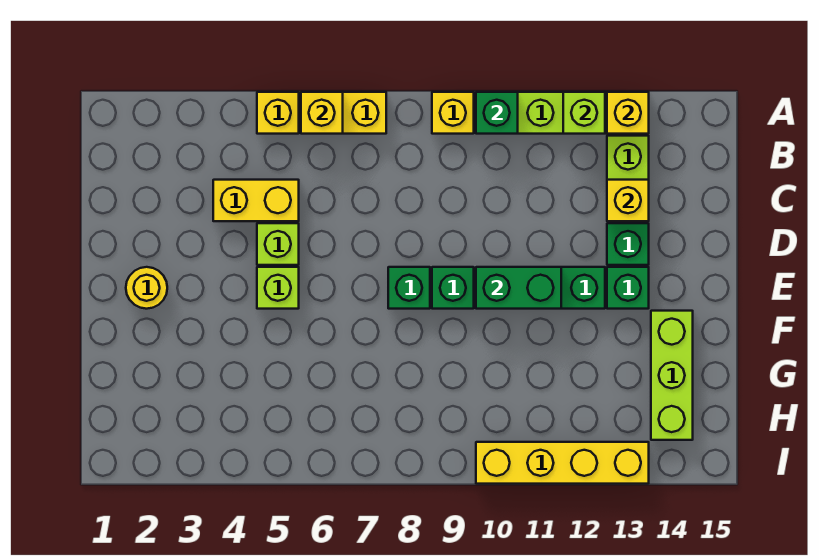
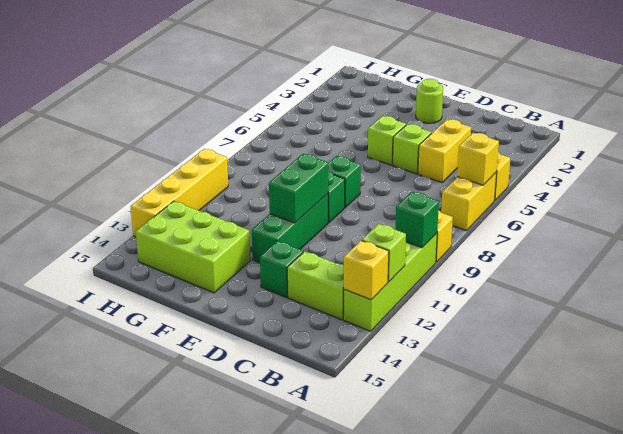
yellow 1x1 brick [607,180,649,221] -> none
yellow 1x1 round brick [126,267,167,309] -> lime 1x1 round brick [416,79,443,123]
green 1x1 brick [607,267,649,309] -> none
lime 1x3 brick [651,311,693,440] -> lime 2x3 brick [136,201,251,293]

